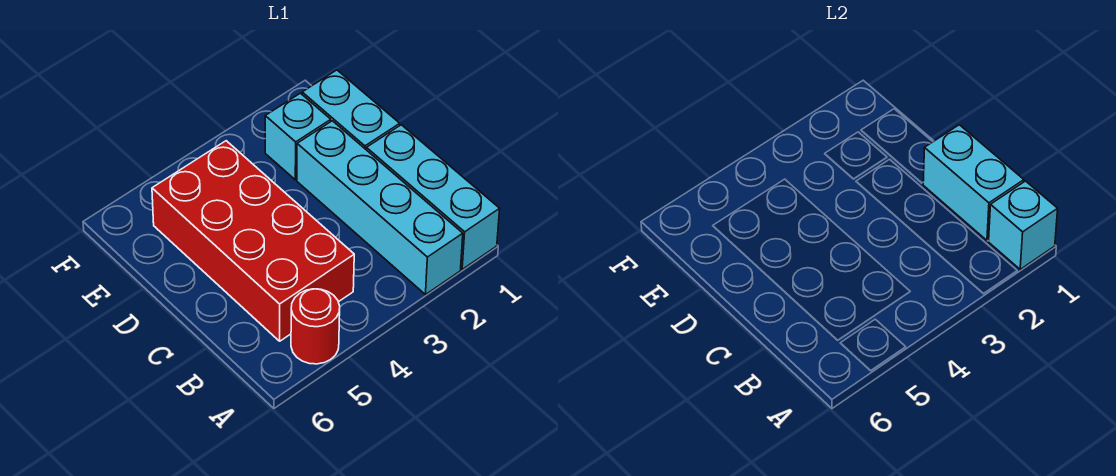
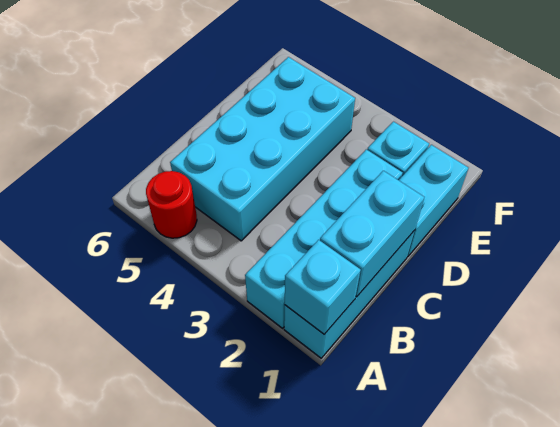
red 2x4 brick [152,141,354,341] -> cyan 2x4 brick [170,57,355,241]

